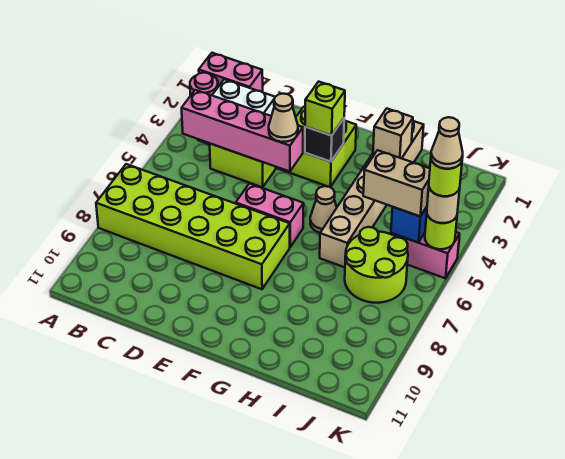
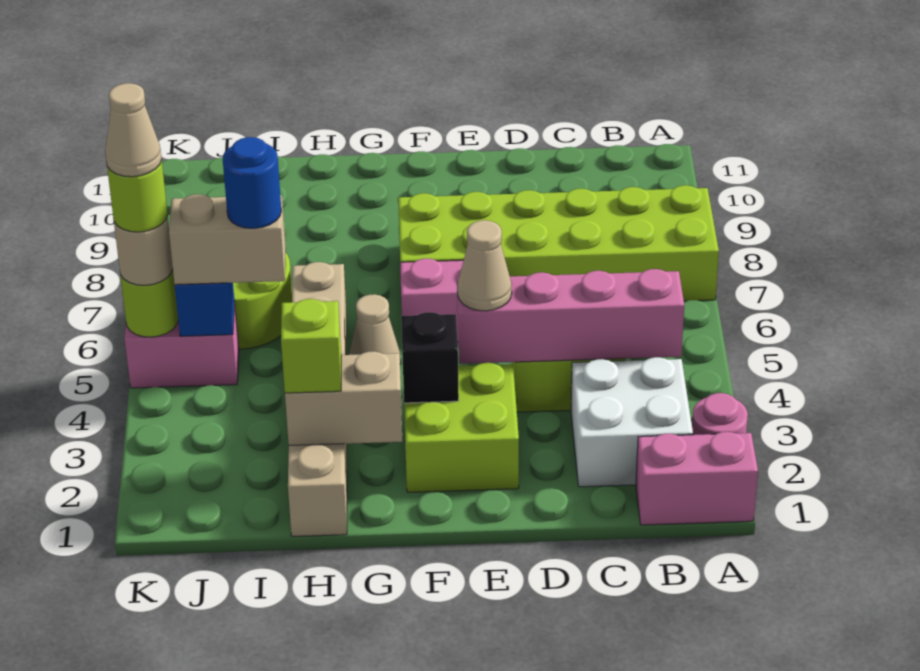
lime 1x1 brick [305,82,345,136] -> lime 1x1 brick moved to [281,299,341,393]
tan 1x1 brick [373,108,413,159] -> tan 1x2 brick [285,351,402,445]
none -> blue 1x1 round brick [223,137,281,228]

